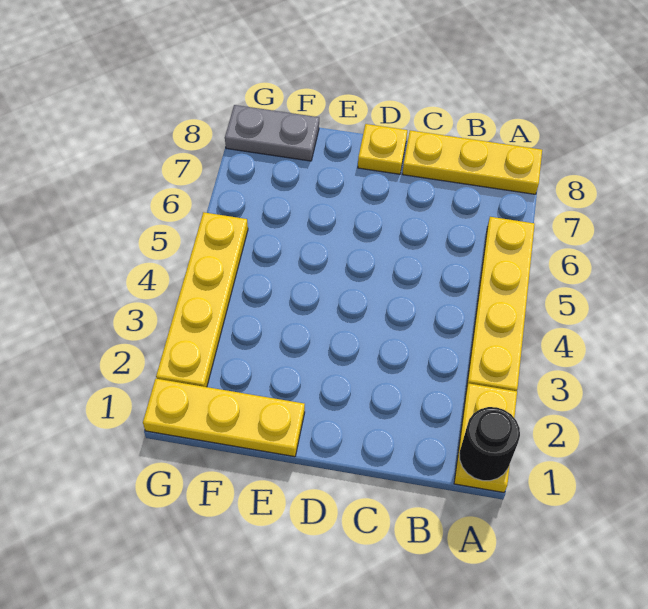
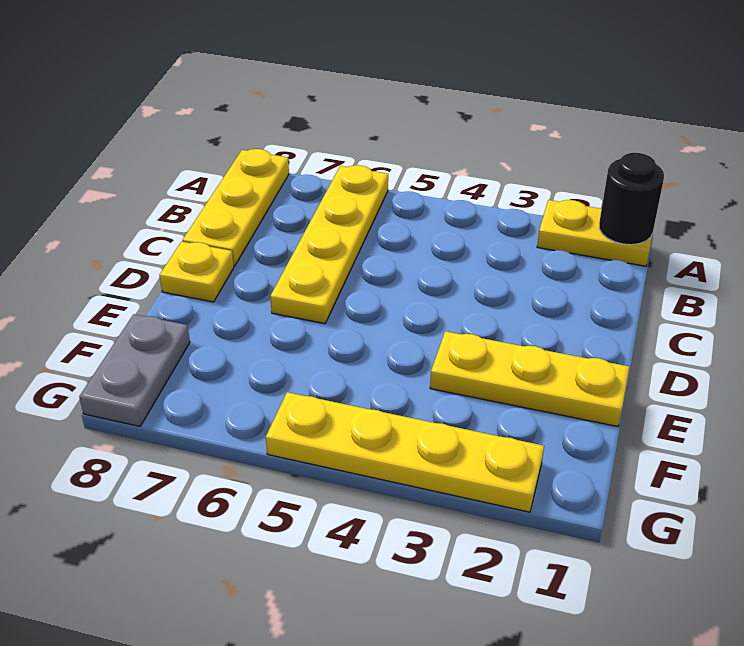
yellow 1x4 plate [466,217,535,391] -> yellow 1x4 plate turned to [270,165,388,324]
yellow 1x3 plate [143,379,305,457] -> yellow 1x3 plate turned to [430,331,629,426]

